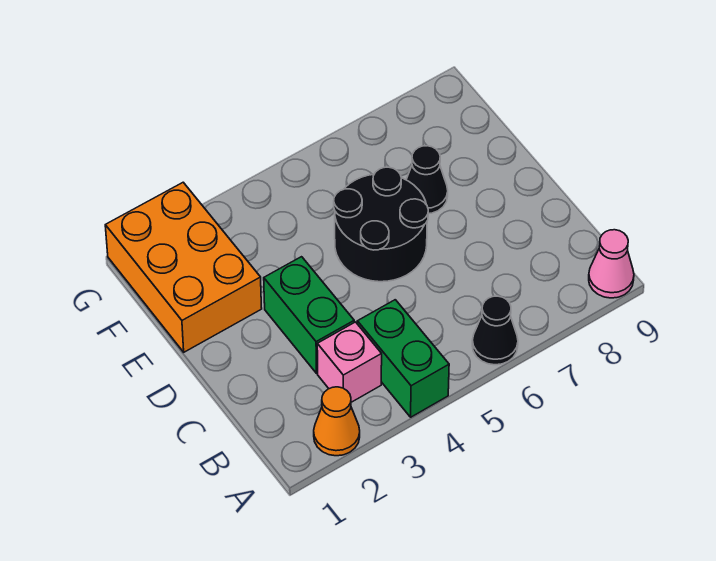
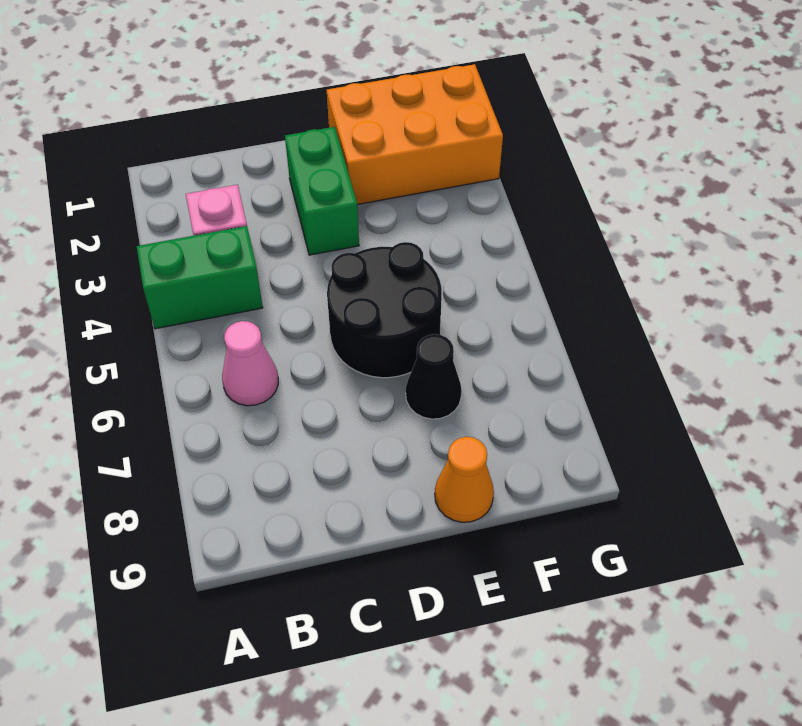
orange 1x1 cone [314,387,360,456] -> orange 1x1 cone moved to [435,437,494,522]
black 1x1 cone [472,296,518,365] -> none
pink 1x1 cone [589,230,634,298] -> pink 1x1 cone moved to [222,321,278,406]
green 1x2 brick [264,257,354,373] -> green 1x2 brick turned to [285,127,359,255]

